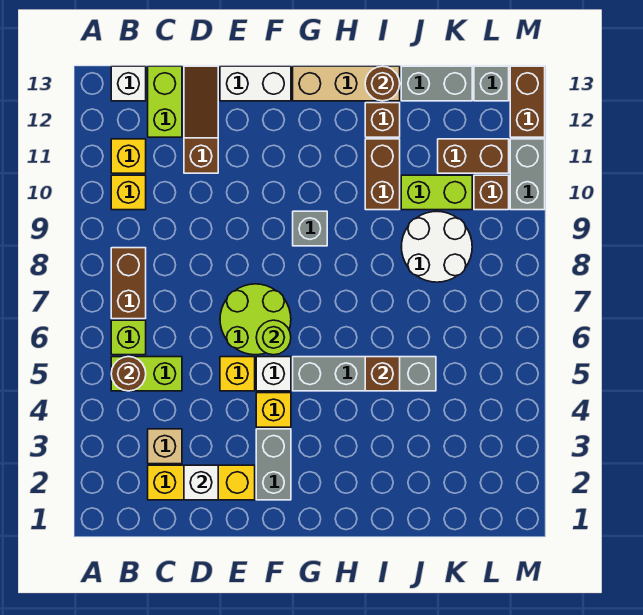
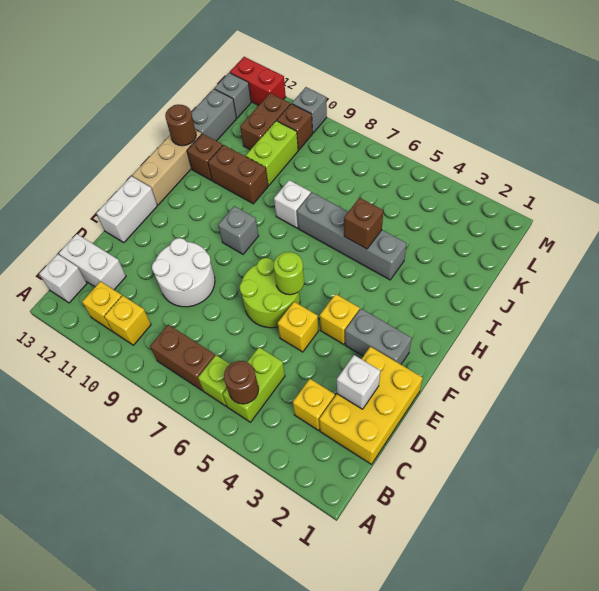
yellow 1x3 brick [148,465,255,500] -> yellow 2x3 brick [319,347,423,464]
tan 1x1 brick [148,429,182,464] -> yellow 1x1 brick [293,379,335,430]
lime 1x2 brick [148,66,182,137] -> white 1x2 brick [59,234,126,290]
brown 1x3 slope [184,66,218,173] -> none
white 1x1 brick [256,357,291,391] -> white 1x1 brick moved to [274,180,311,228]
grey 1x4 brick [293,357,436,391] -> grey 1x4 brick turned to [297,193,407,280]
white 2x2 round brick [401,211,472,282] -> white 2x2 round brick moved to [152,238,215,307]
grey 1x2 brick [510,139,545,210] -> grey 1x1 brick [292,87,327,133]
brown 1x2 brick [510,66,545,137] -> red 1x2 brick [230,57,286,105]

